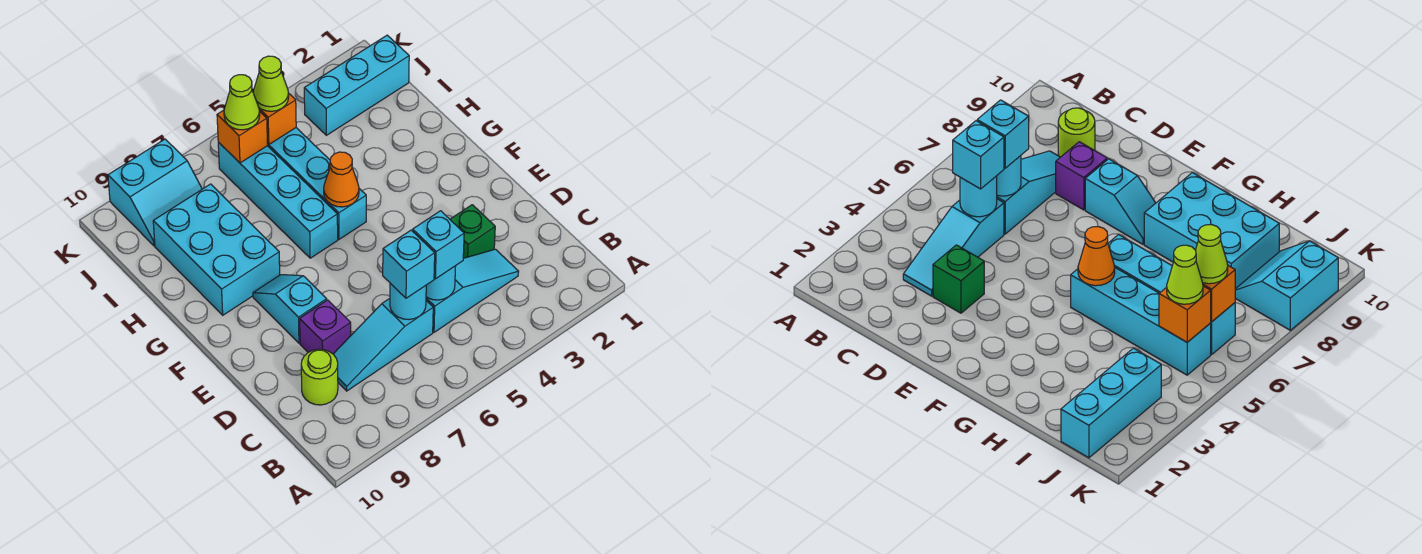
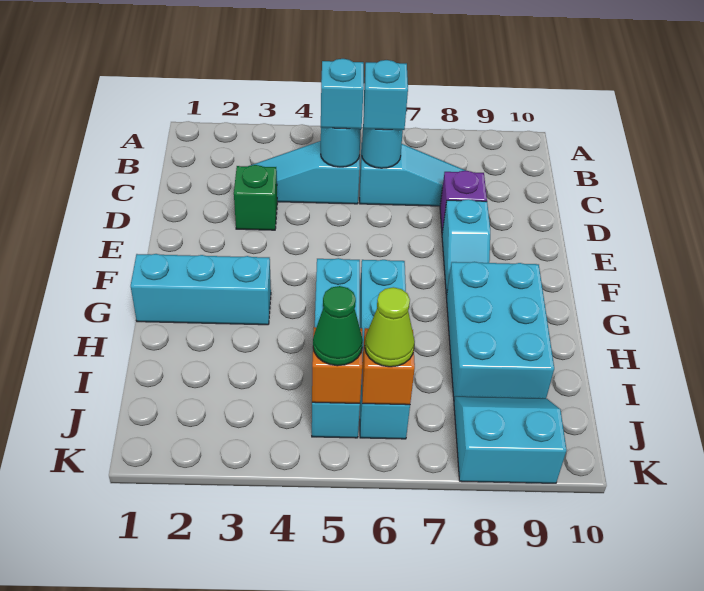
lime 1x1 round brick [301,349,338,405] -> none
orange 1x1 cone [324,152,359,207] -> none
cyan 1x3 brick [304,35,409,135] -> cyan 1x3 brick moved to [131,254,271,325]
lime 1x1 cone [253,56,289,111] -> green 1x1 cone [313,286,363,366]

